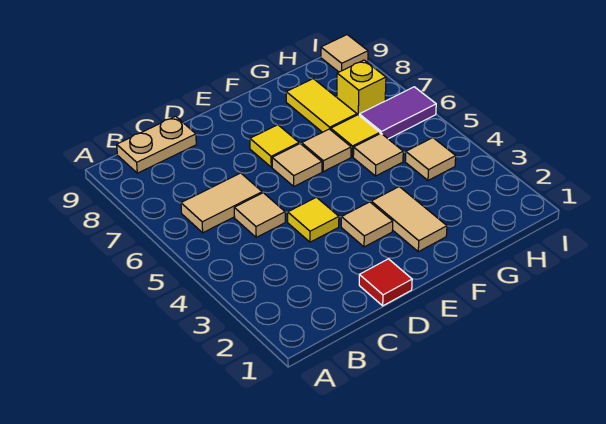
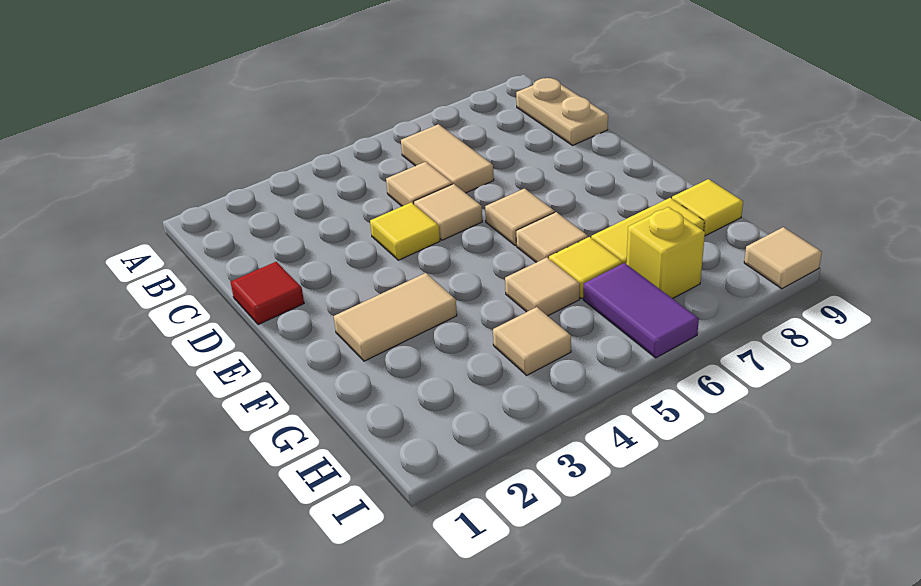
tan 1x1 tile [341,202,393,247] -> tan 1x1 tile moved to [414,184,482,240]
yellow 1x1 tile [250,125,300,167] -> yellow 1x1 tile moved to [672,179,743,236]

